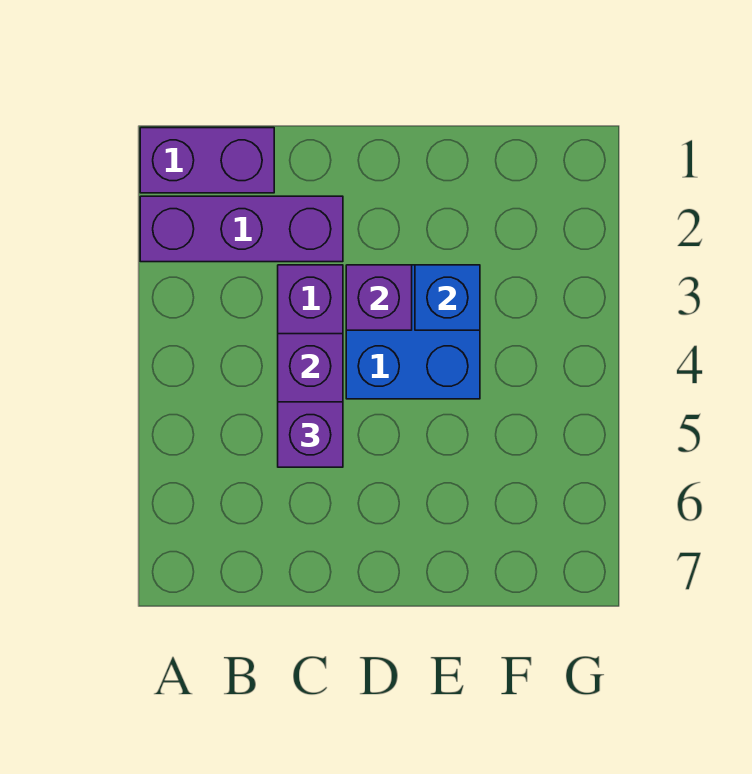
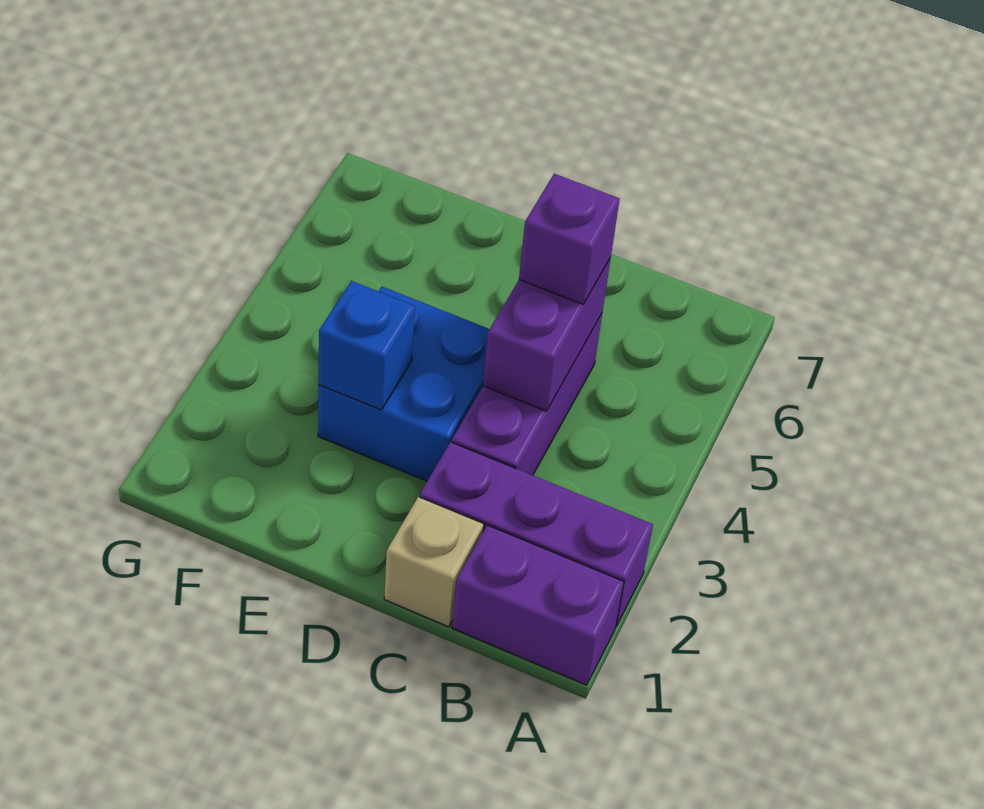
none -> tan 1x1 brick [384,497,484,627]
purple 1x1 brick [346,265,412,330] -> none

